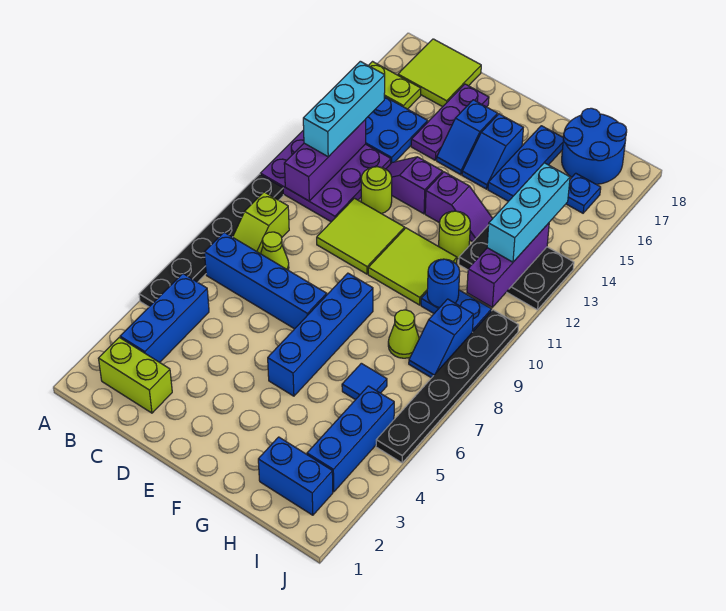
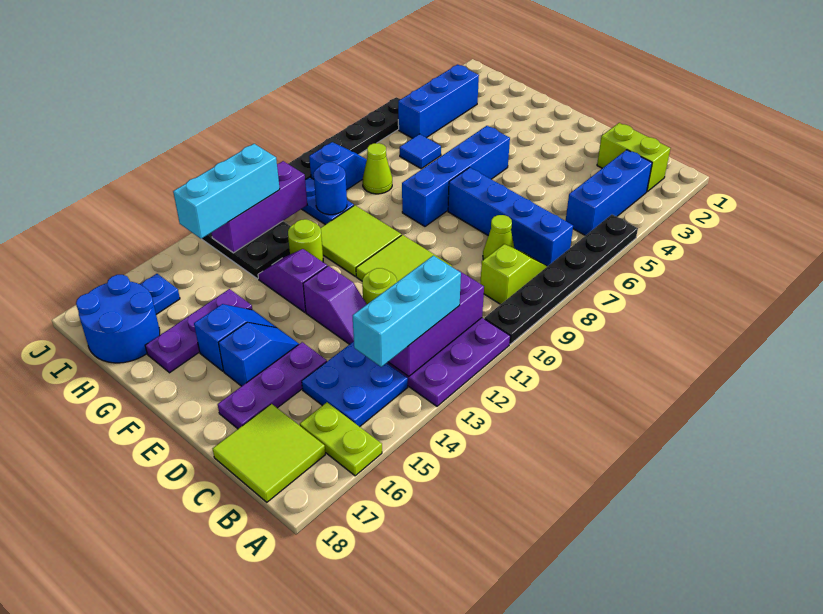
blue 1x3 plate [488,126,563,201] -> purple 1x3 plate [145,289,252,373]
blue 1x2 brick [258,437,333,515] -> none

